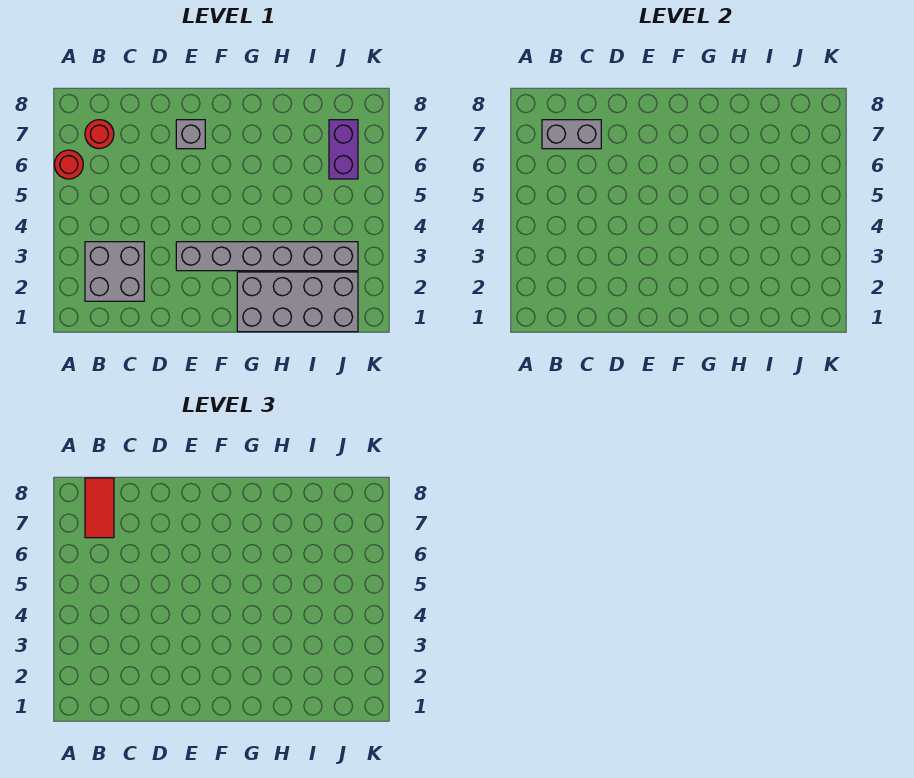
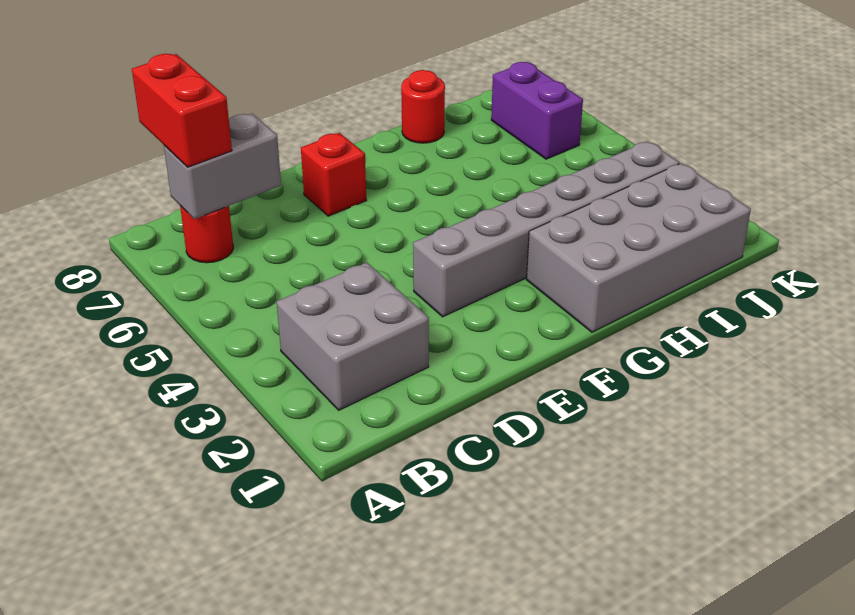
red 1x1 round brick [54,150,83,179] -> red 1x1 round brick moved to [401,70,445,143]
red 1x2 tile [85,478,114,538] -> red 1x2 brick [132,54,232,167]
grey 1x1 brick [176,120,205,149] -> red 1x1 brick [301,133,366,216]

